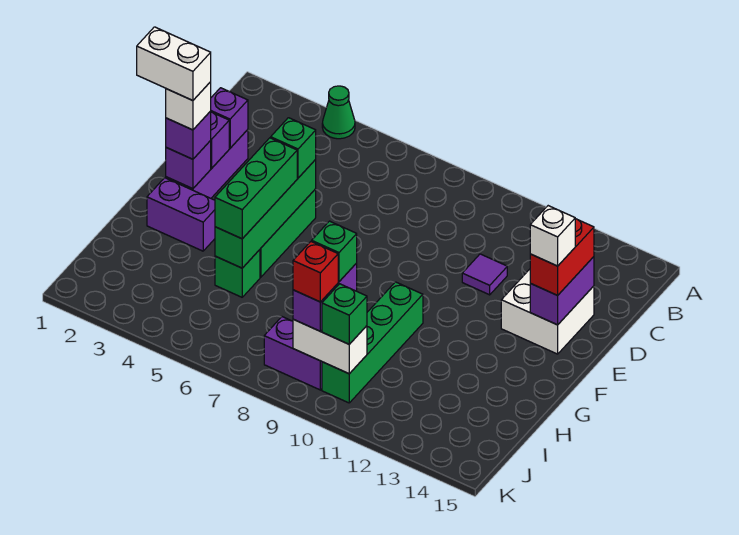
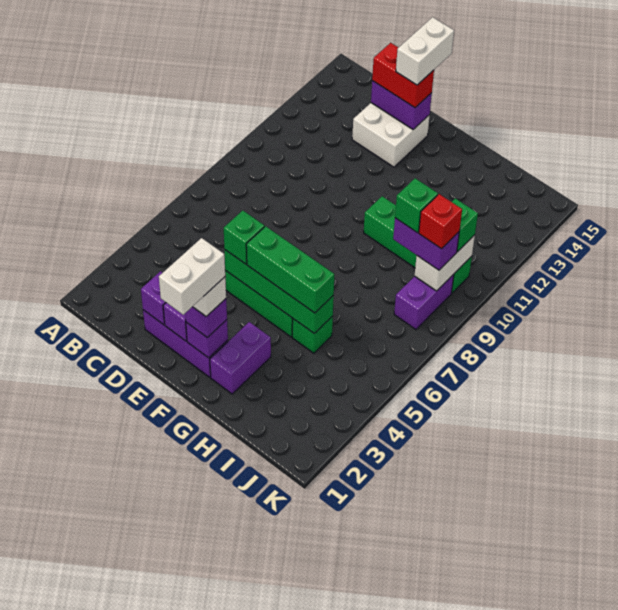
green 1x1 cone [322,86,355,139] -> none
purple 1x1 tile [462,254,507,295] -> none
white 1x1 brick [530,206,575,266] -> white 1x2 brick [396,17,454,85]

